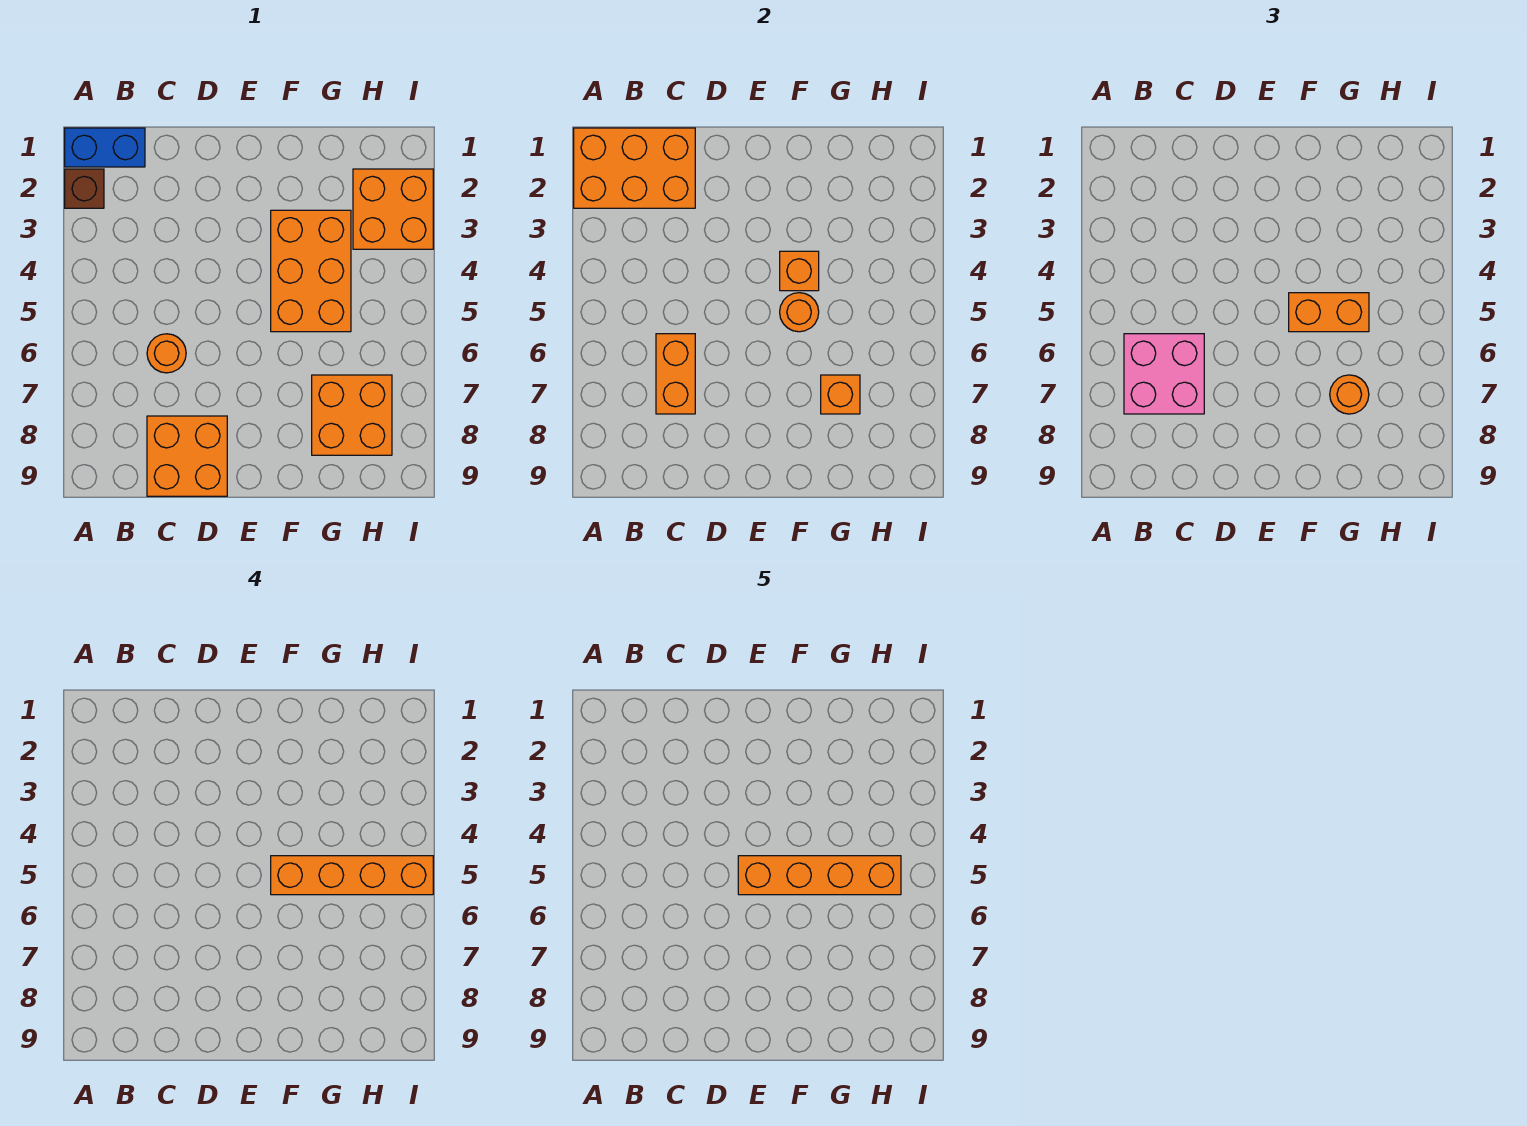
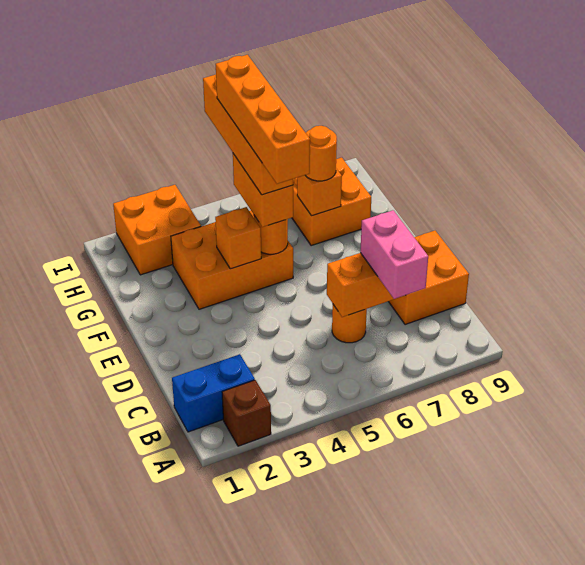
blue 1x2 brick [65,128,145,167] -> blue 1x2 brick turned to [172,354,255,432]
orange 2x3 brick [574,128,695,208] -> none
pink 2x2 brick [1124,334,1204,414] -> pink 1x2 brick [360,210,428,299]

